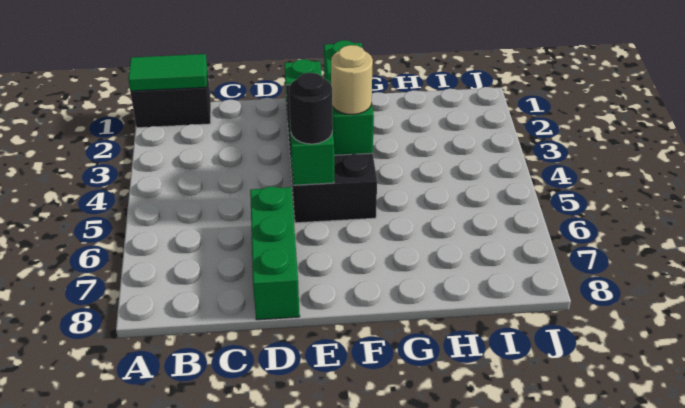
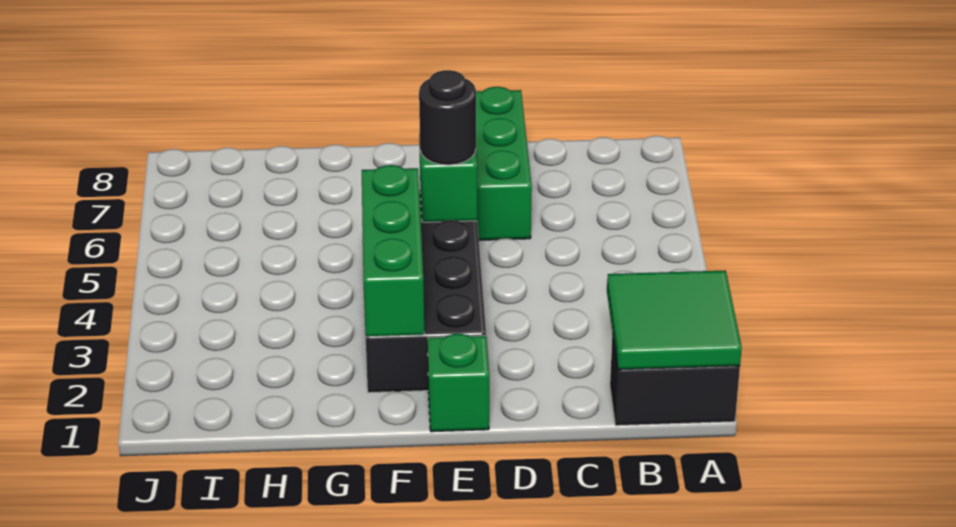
green 1x2 tile [128,54,207,91] -> green 2x2 tile [607,270,742,370]
tan 1x1 round brick [331,45,373,115] -> none

